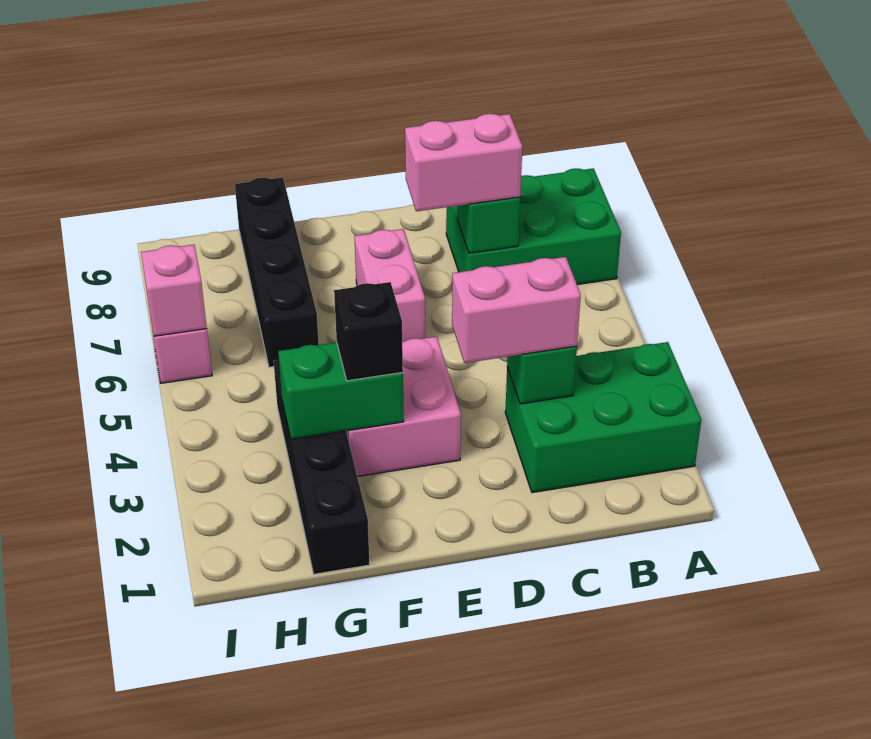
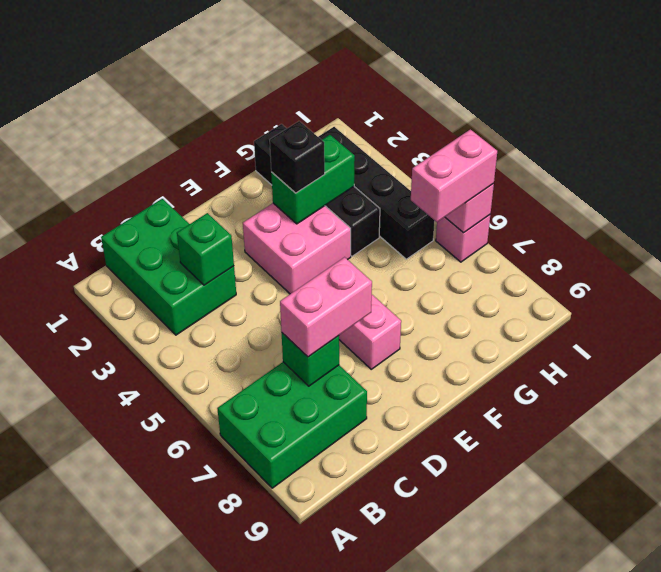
green 2x3 brick [505,342,701,493] -> green 2x3 brick turned to [101,199,236,335]
pink 1x2 brick [452,257,581,363] -> pink 1x2 brick moved to [411,129,497,222]
black 1x4 brick [235,177,319,367] -> black 1x4 brick moved to [318,127,435,259]

